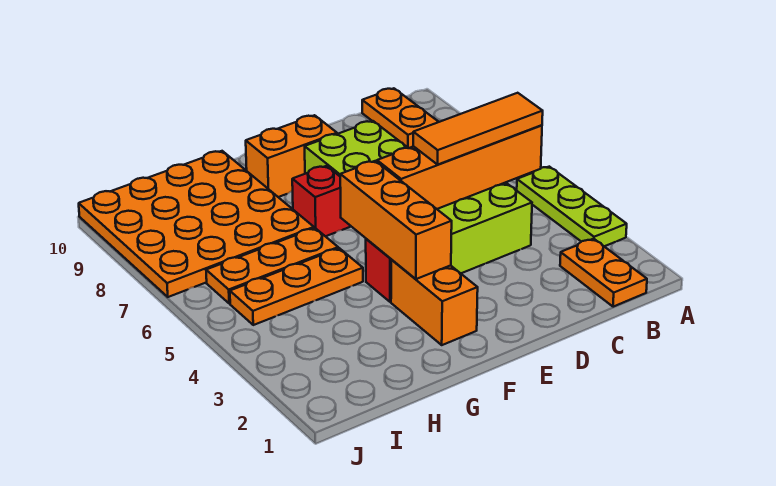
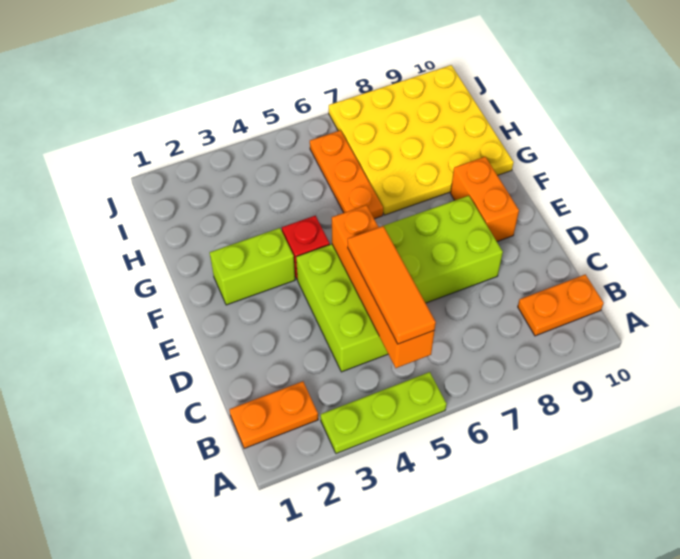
orange 1x2 brick [391,260,478,345] -> lime 1x2 brick [210,228,295,305]
orange 1x3 brick [340,161,452,279] -> none
red 1x1 brick [292,166,350,236] -> none
orange 1x3 plate [230,248,363,325] -> none
orange 4x4 plate [79,151,314,297] -> yellow 4x4 plate [329,65,514,215]

